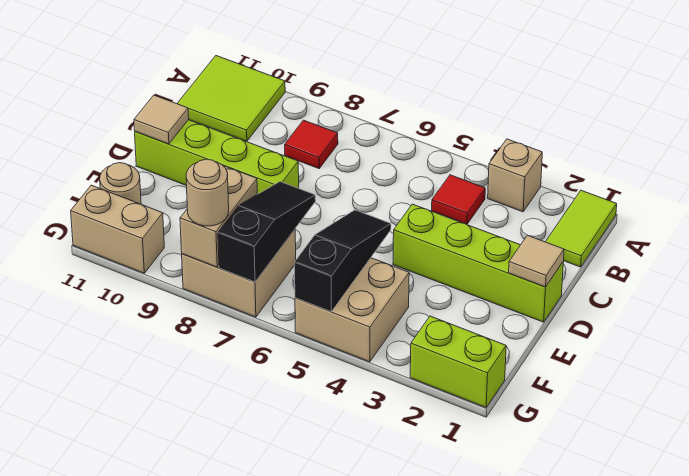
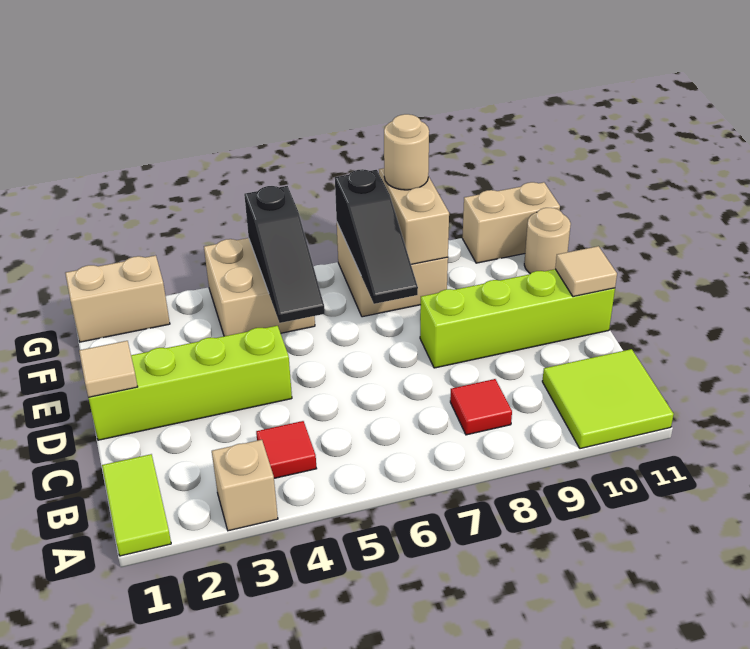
lime 1x2 brick [410,316,506,407] -> tan 1x2 brick [65,255,170,342]

